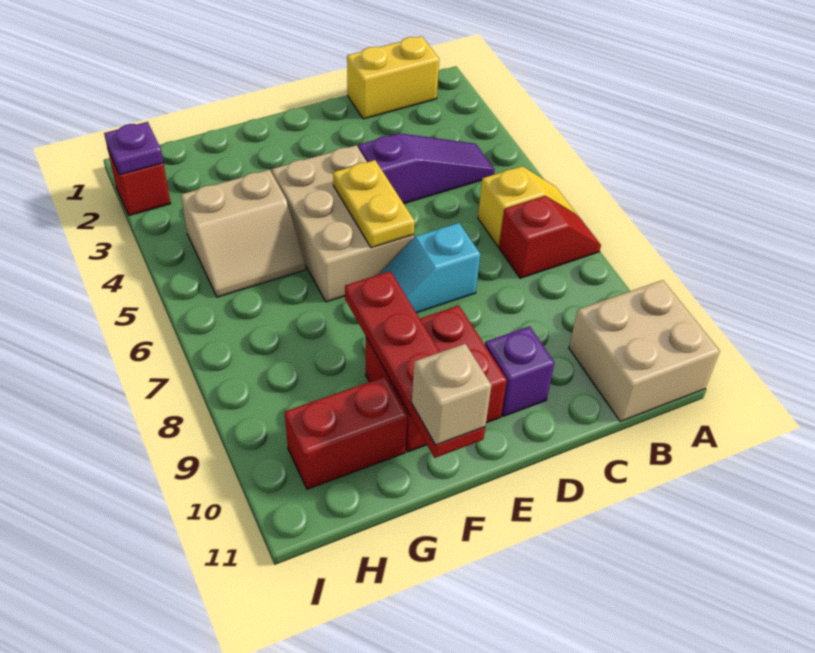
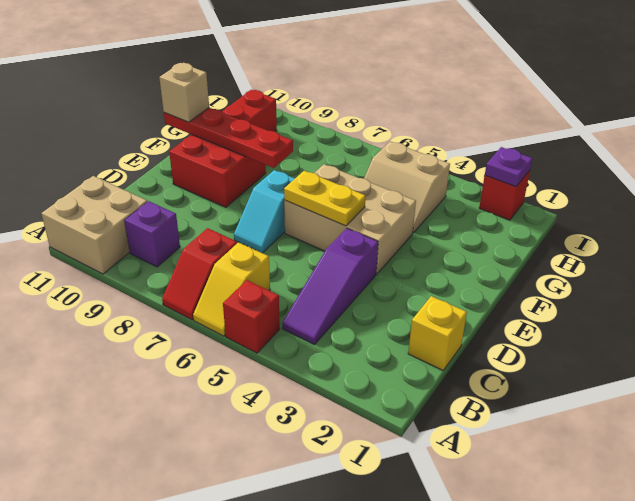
none -> red 1x1 brick [223,280,280,353]
yellow 1x2 brick [347,36,439,119] -> yellow 1x1 brick [408,296,467,370]
cyan 1x2 slope [379,223,480,313] -> cyan 1x2 slope turned to [234,170,295,253]
purple 1x1 brick [485,326,554,416] -> purple 1x1 brick moved to [124,201,180,267]
tan 2x2 slope [181,170,306,297] -> tan 2x2 slope turned to [364,141,450,233]

